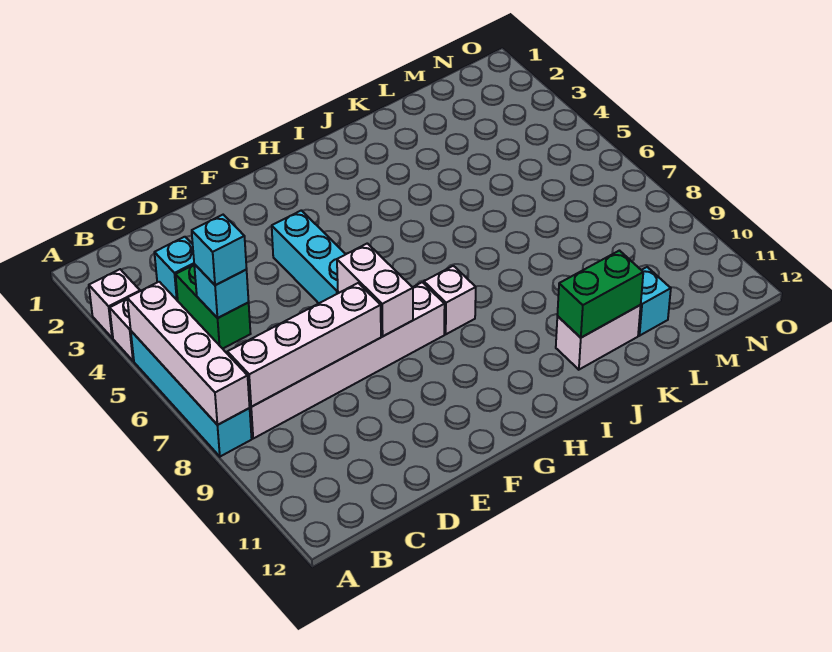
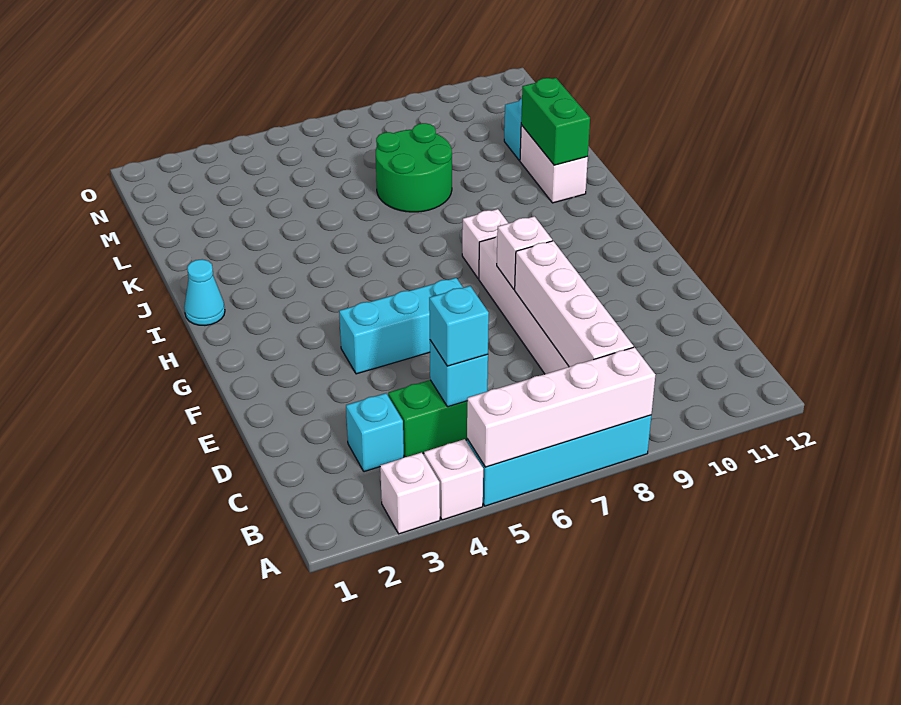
white 1x2 brick [337,243,413,336] -> white 1x1 brick [497,216,552,289]
none -> cyan 1x1 cone [184,259,225,325]
none -> green 2x2 round brick [376,123,452,212]

